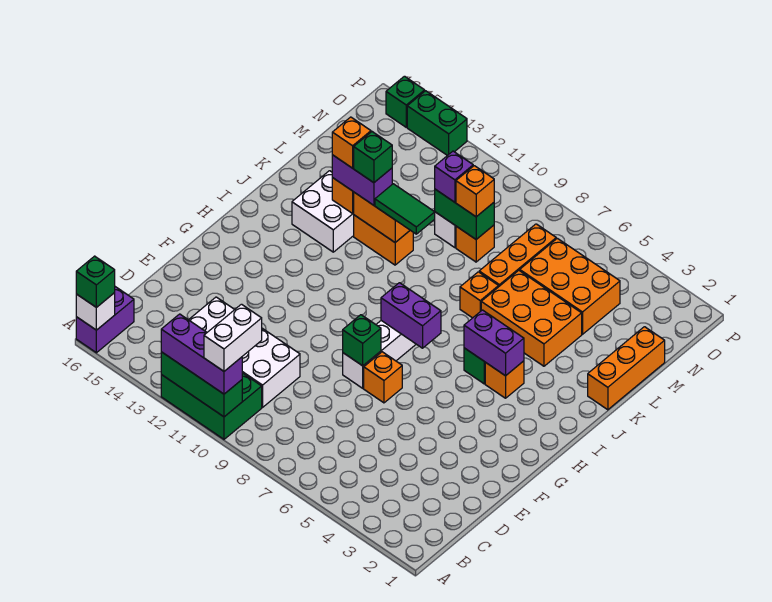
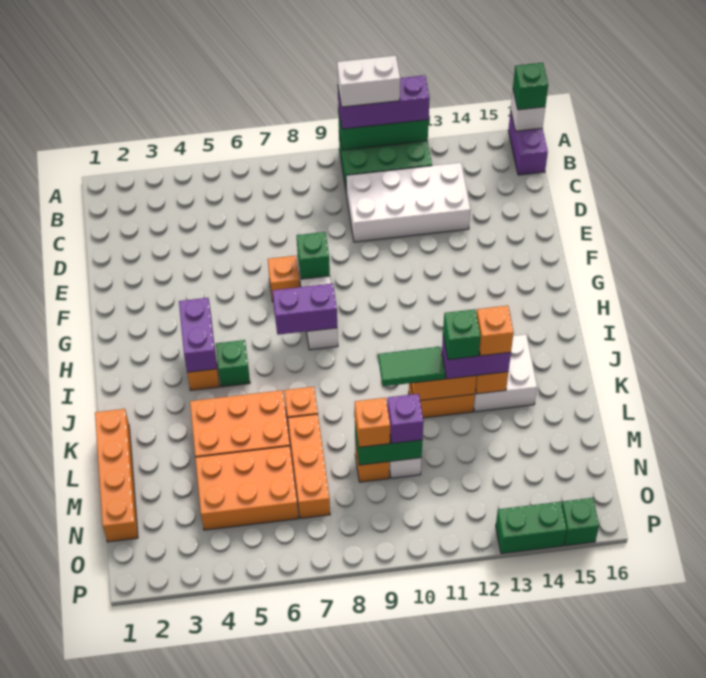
white 1x2 brick [204,304,262,371] -> white 1x2 brick turned to [337,56,400,107]
purple 1x2 brick [464,310,524,376] -> purple 1x2 brick turned to [179,298,217,372]
orange 1x3 brick [588,327,665,410] -> orange 1x4 brick [95,409,138,542]

